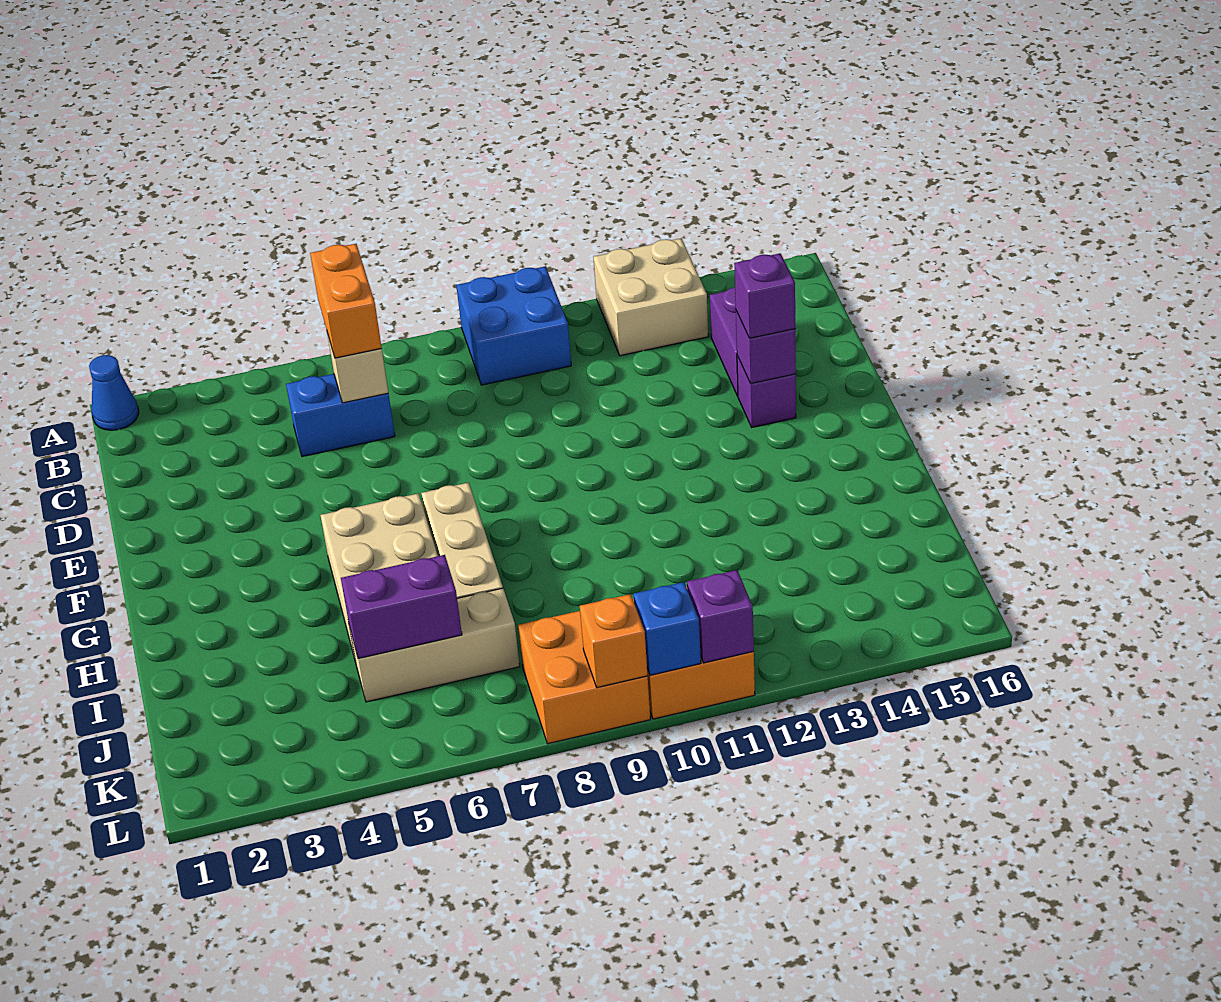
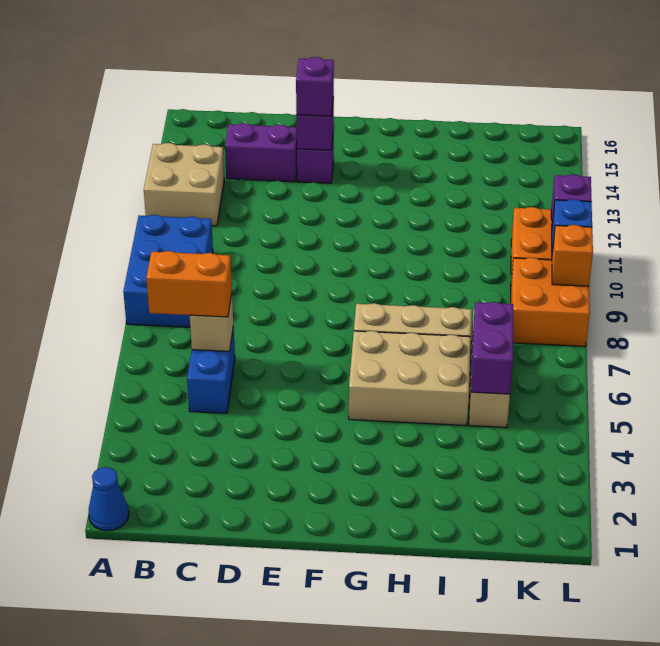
blue 2x2 brick [456,266,571,385] -> blue 2x3 brick [123,215,213,327]

